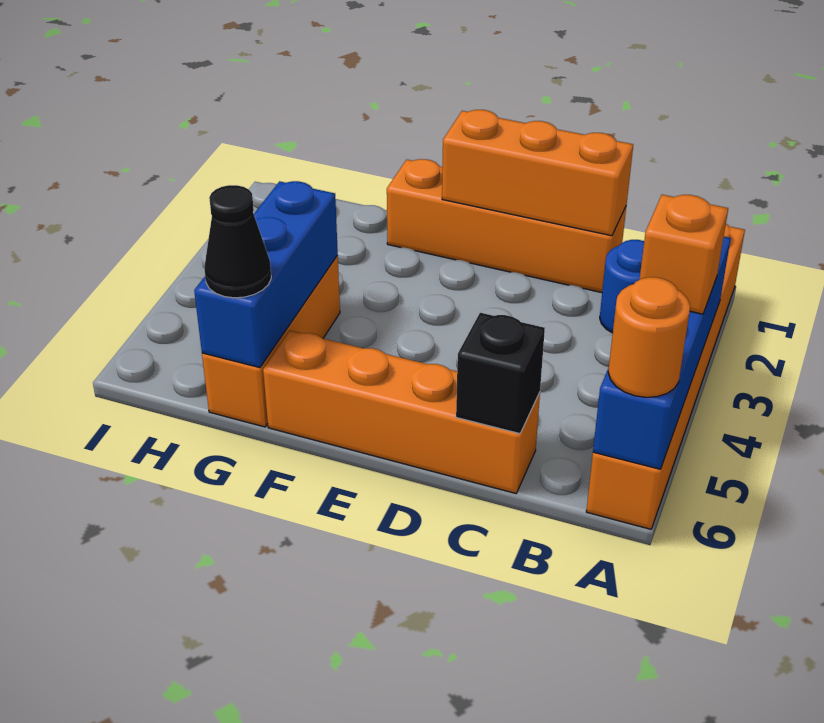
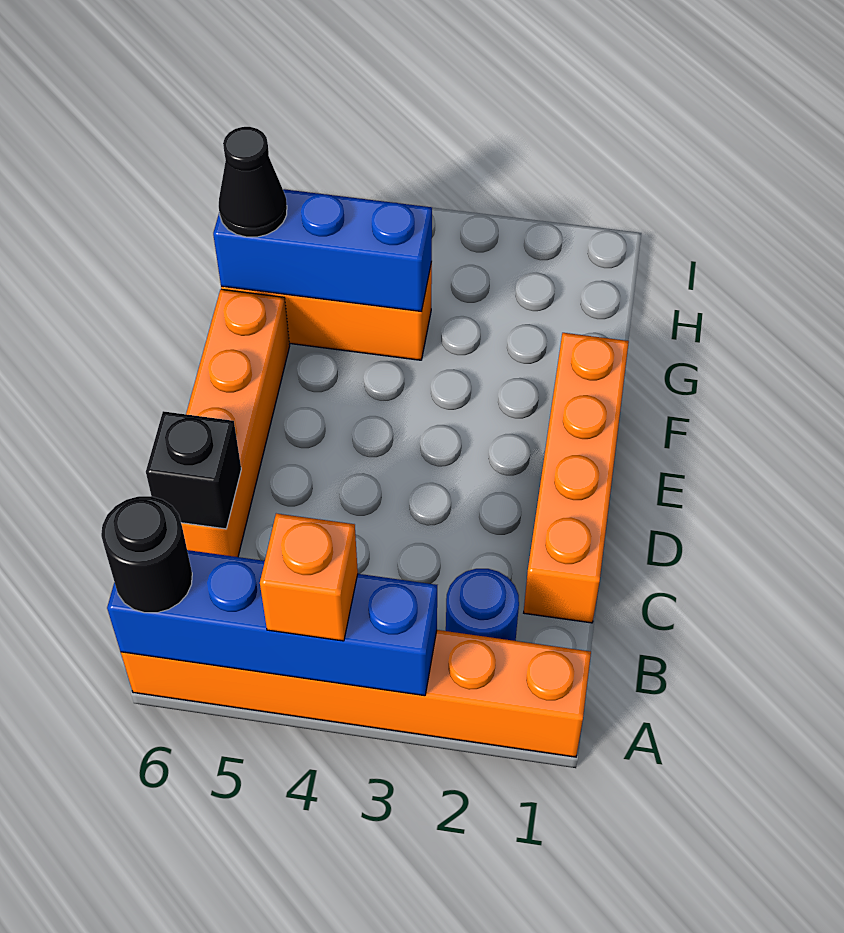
orange 1x1 round brick [608,277,690,397] -> black 1x1 round brick [101,496,192,613]
orange 1x3 brick [442,110,633,236] -> none

